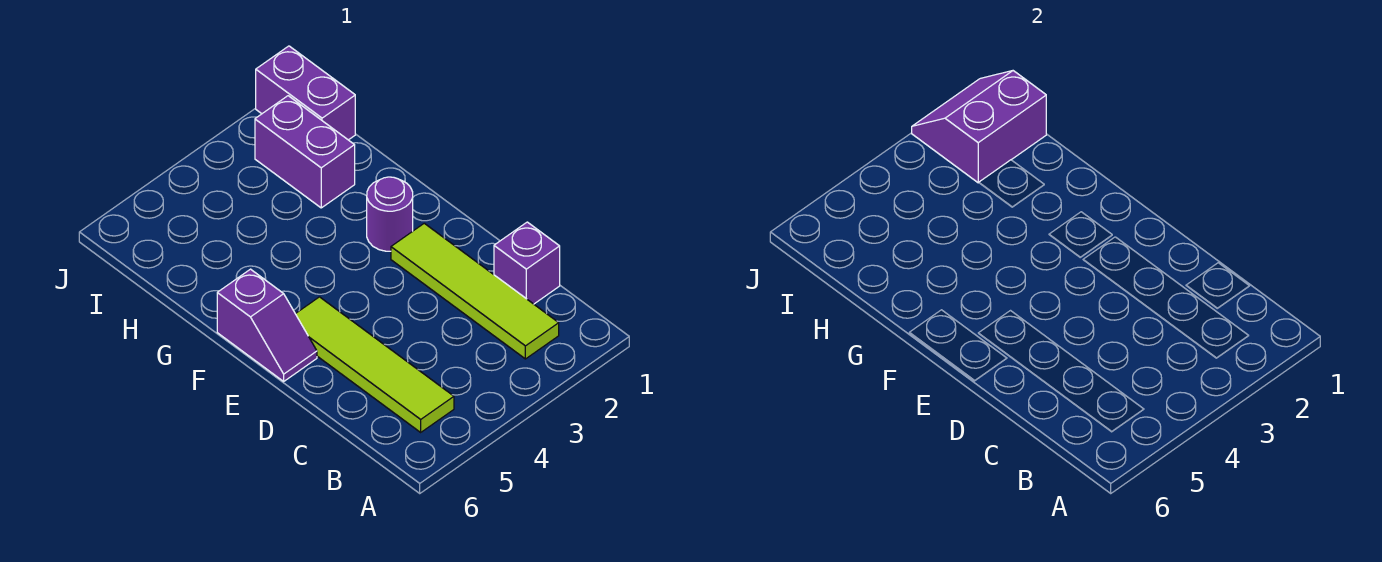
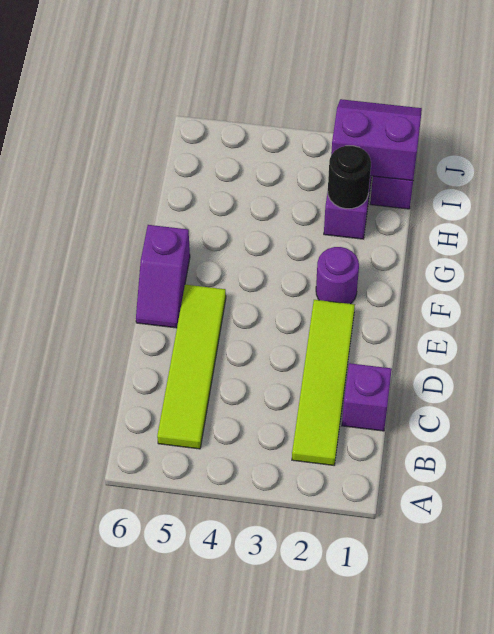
none -> black 1x1 round brick [328,146,371,209]

